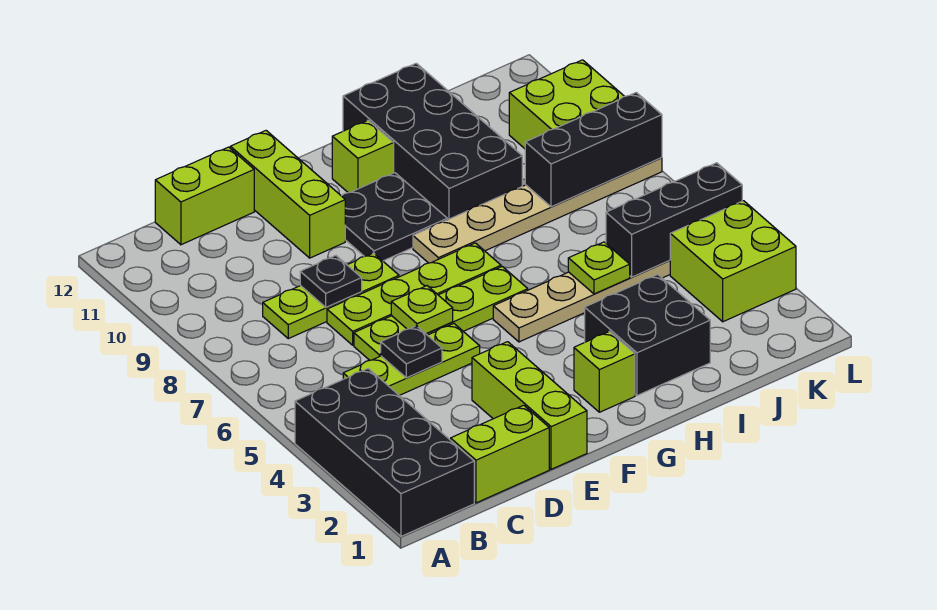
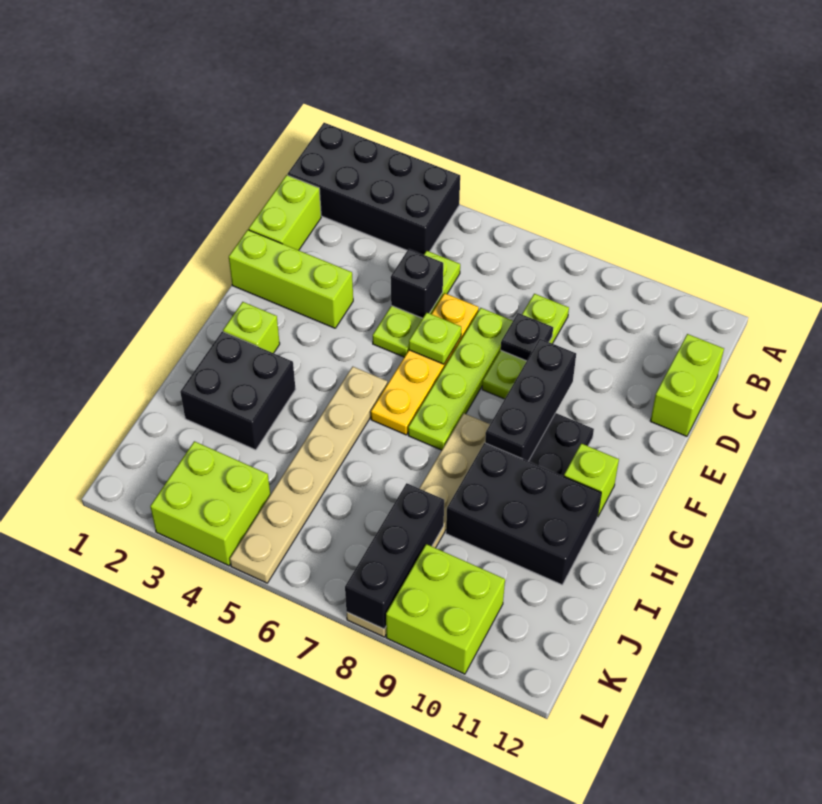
black 1x1 plate [381,326,442,378] -> black 1x1 brick [391,249,443,318]
lime 1x4 plate [354,267,528,360] -> yellow 1x4 plate [371,293,479,435]
lime 1x3 brick [230,131,345,258] -> none
black 2x4 brick [343,63,522,220] -> black 2x3 brick [446,443,601,585]
lime 1x1 plate [568,242,630,294] -> none
black 1x3 brick [606,163,742,277] -> black 1x3 brick moved to [485,339,576,461]

